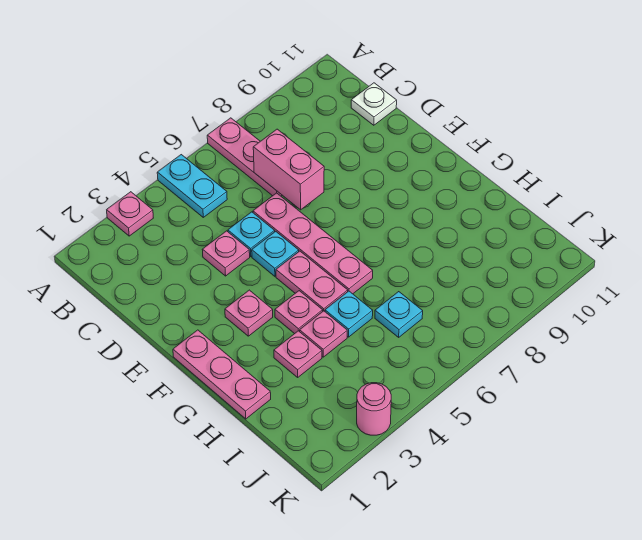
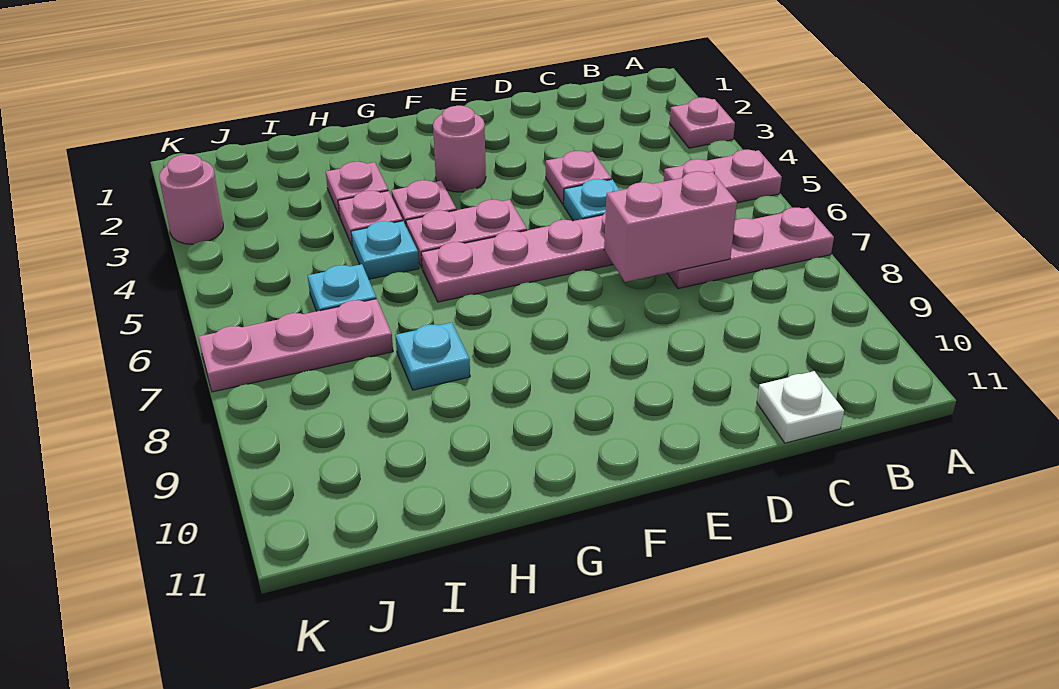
cyan 1x2 plate [157,155,227,217] -> pink 1x2 plate [664,150,782,203]
cyan 1x1 plate [252,231,299,276] -> cyan 1x1 plate moved to [395,322,470,390]
pink 1x3 plate [173,330,271,419] -> pink 1x3 plate moved to [199,299,393,392]
pink 1x1 plate [225,290,273,336] -> pink 1x1 round brick [433,106,486,192]

